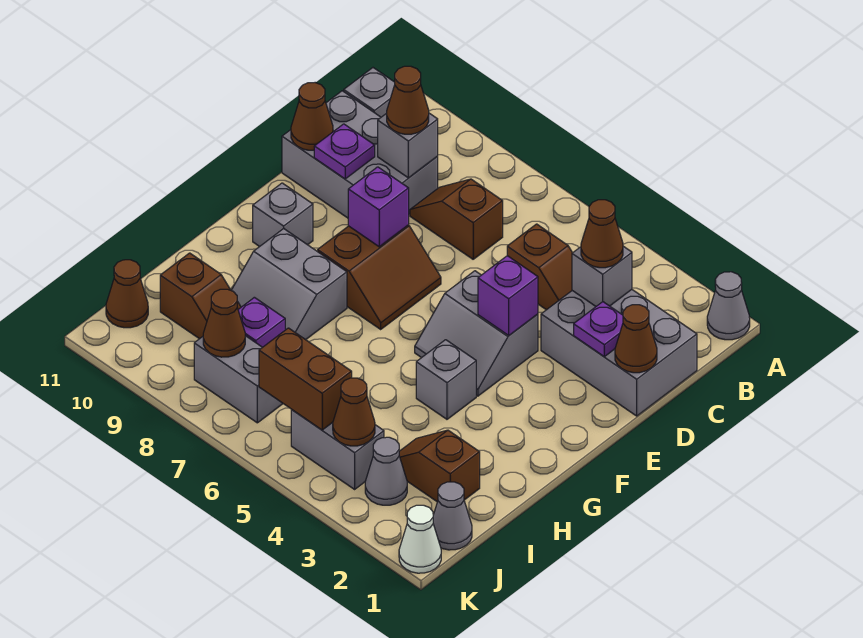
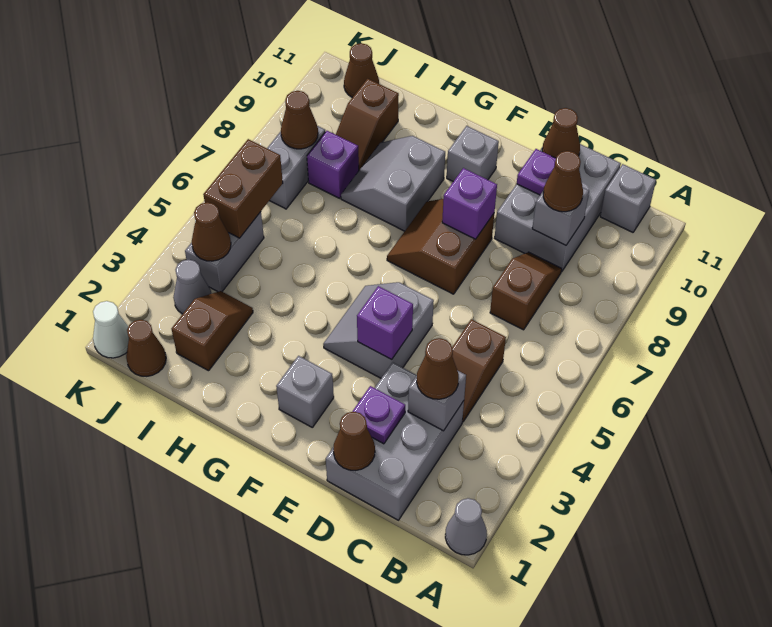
brown 2x2 slope [318,225,441,329] -> brown 2x2 slope turned to [387,199,494,294]
grey 1x1 brick [416,340,476,419] -> grey 1x1 brick moved to [276,356,334,427]
grey 1x1 cone [433,482,472,550] -> brown 1x1 cone [126,320,166,376]

